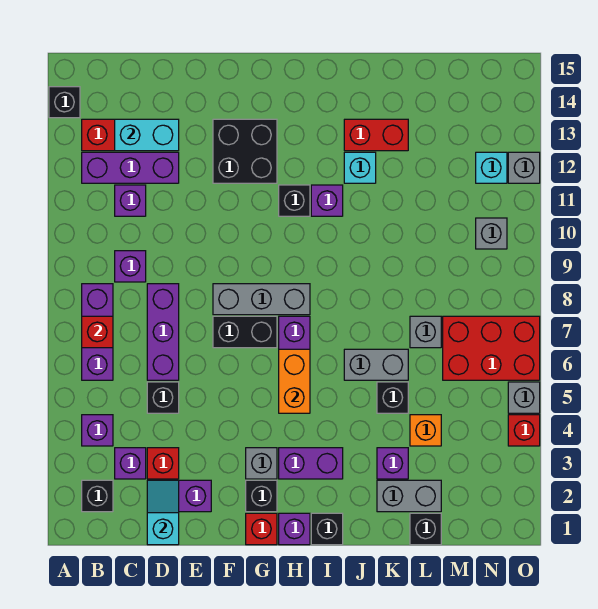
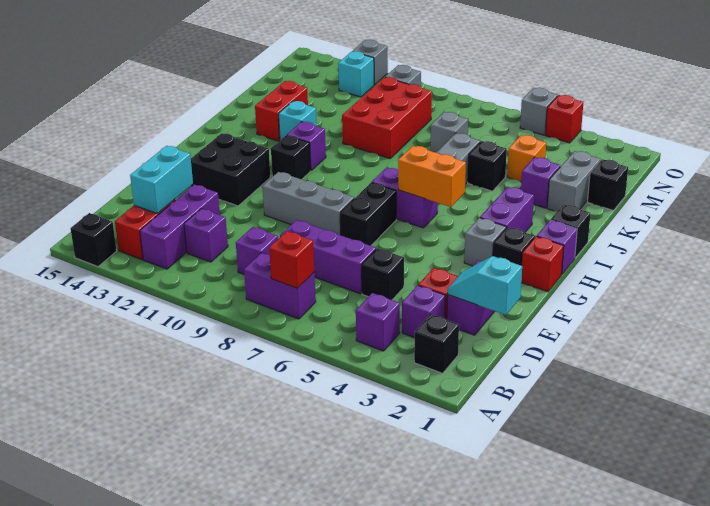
purple 1x3 brick [82,284,113,380] -> purple 1x2 brick [244,253,316,319]
grey 1x3 brick [213,284,310,315] -> grey 1x3 brick turned to [262,172,354,235]
red 2x3 brick [443,316,540,380] -> red 2x3 brick moved to [342,77,432,158]

